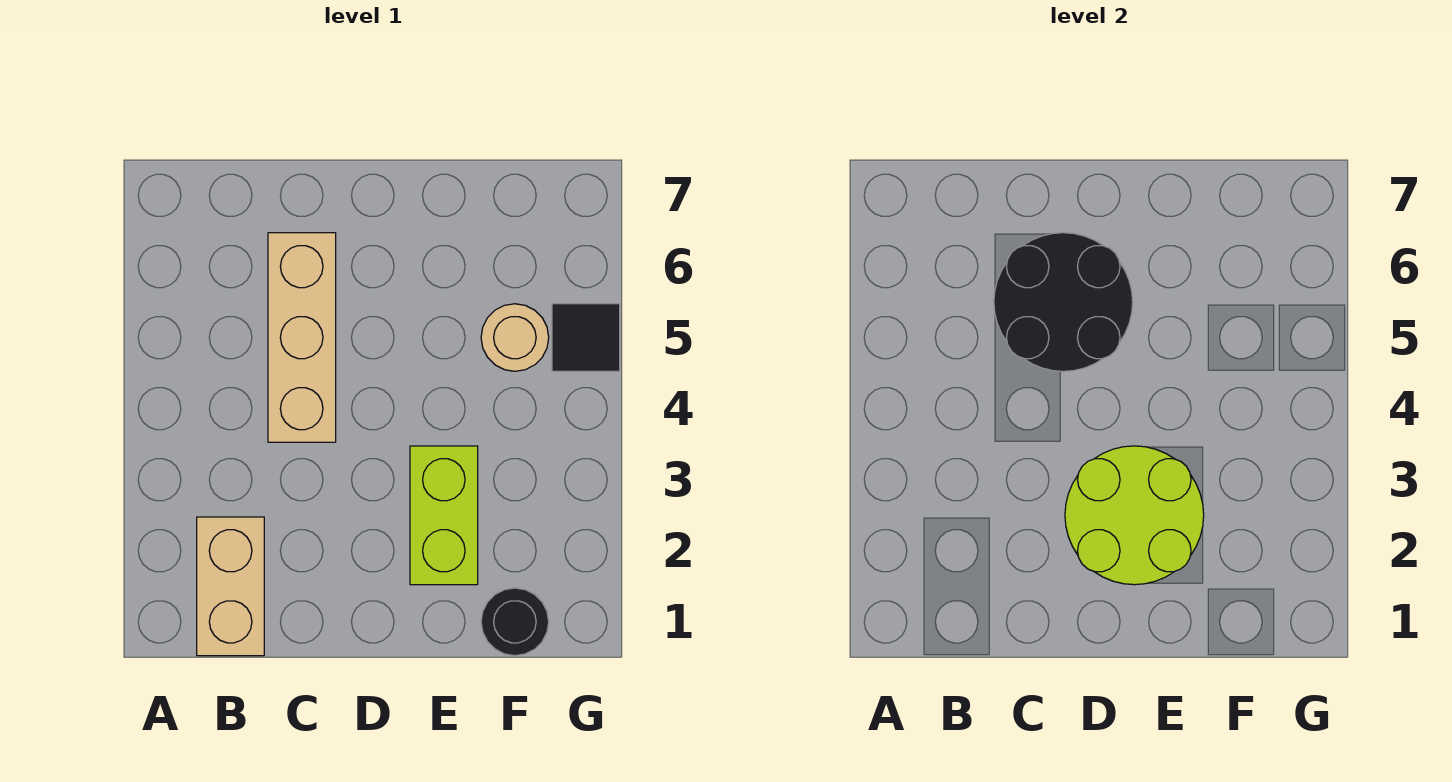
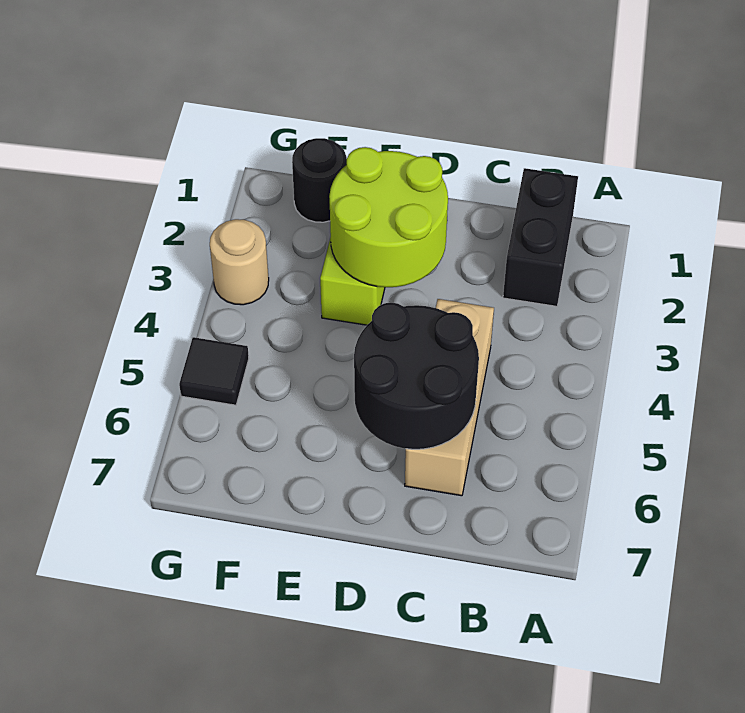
tan 1x2 brick [197,517,264,656] -> black 1x2 brick [503,168,578,306]
tan 1x1 round brick [481,304,549,371] -> tan 1x1 round brick moved to [210,219,269,305]

